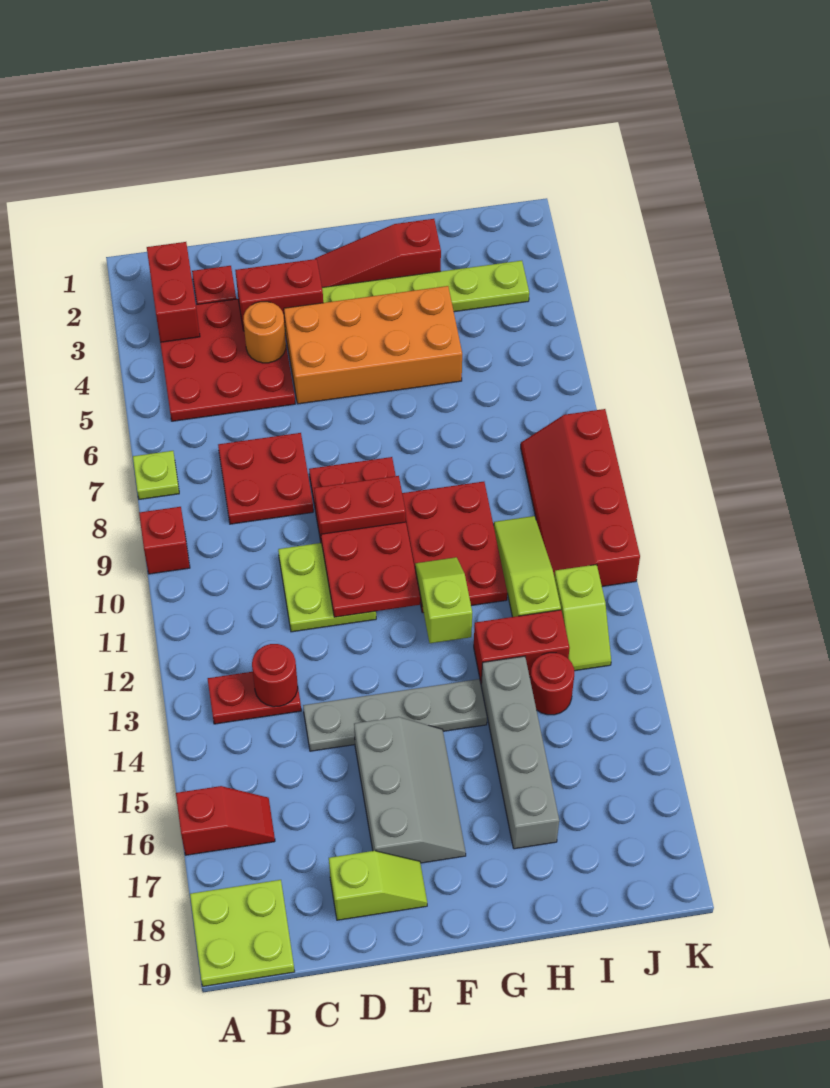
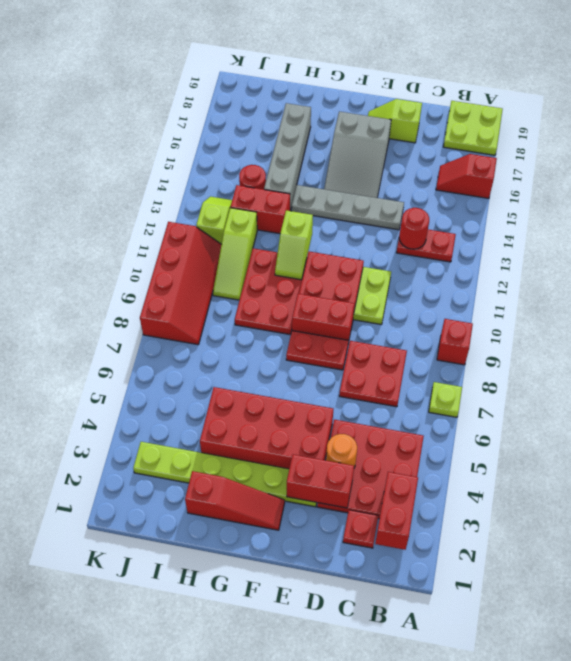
orange 2x4 brick [284,286,462,404] -> red 2x4 brick [200,387,333,469]
grey 2x3 slope [354,717,466,863] -> grey 2x3 slope turned to [324,112,391,198]

